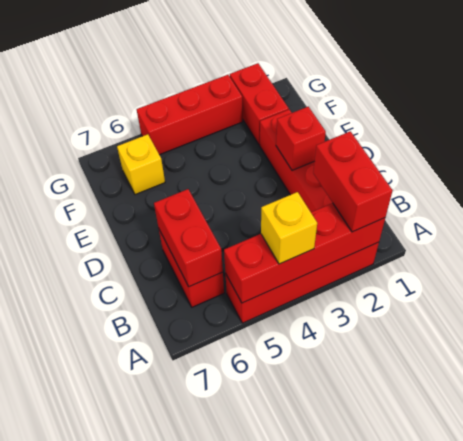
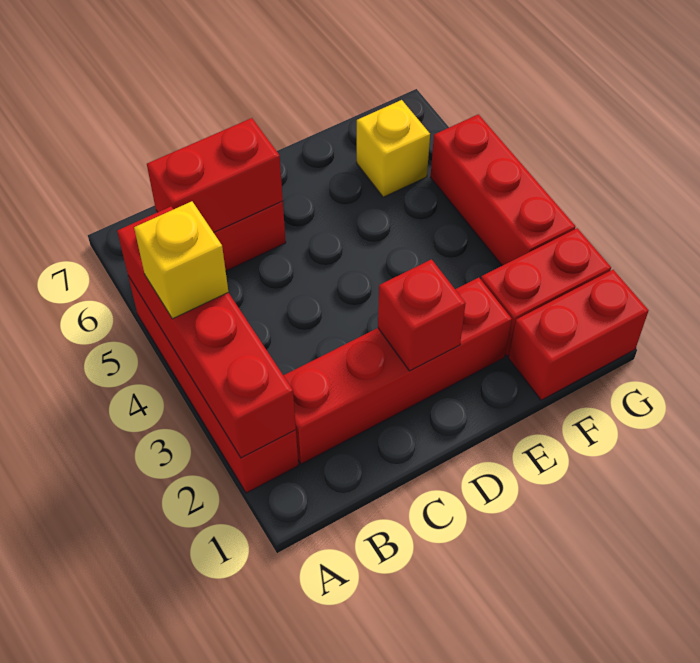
red 1x2 brick [313,131,393,232] -> red 1x2 brick moved to [509,270,649,400]

